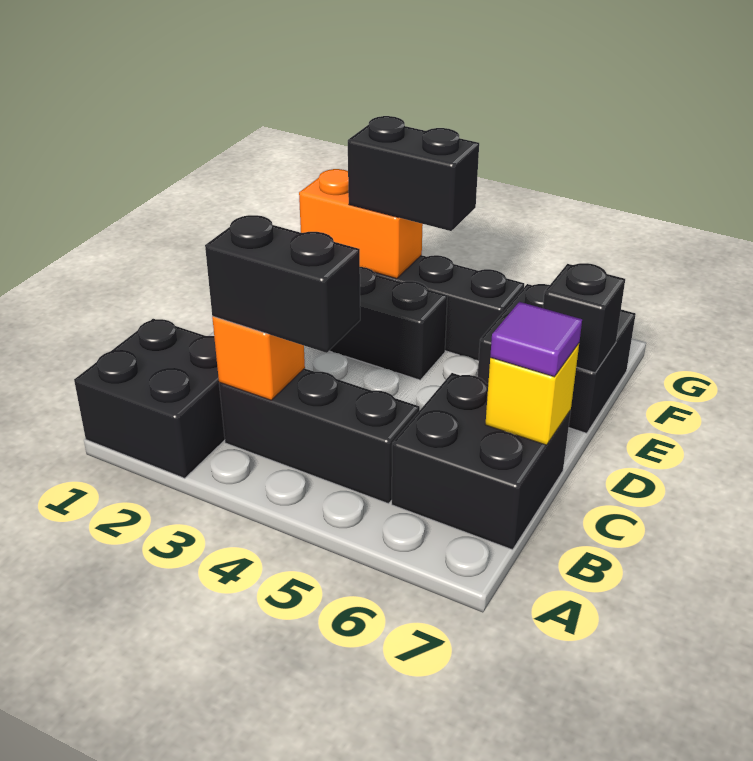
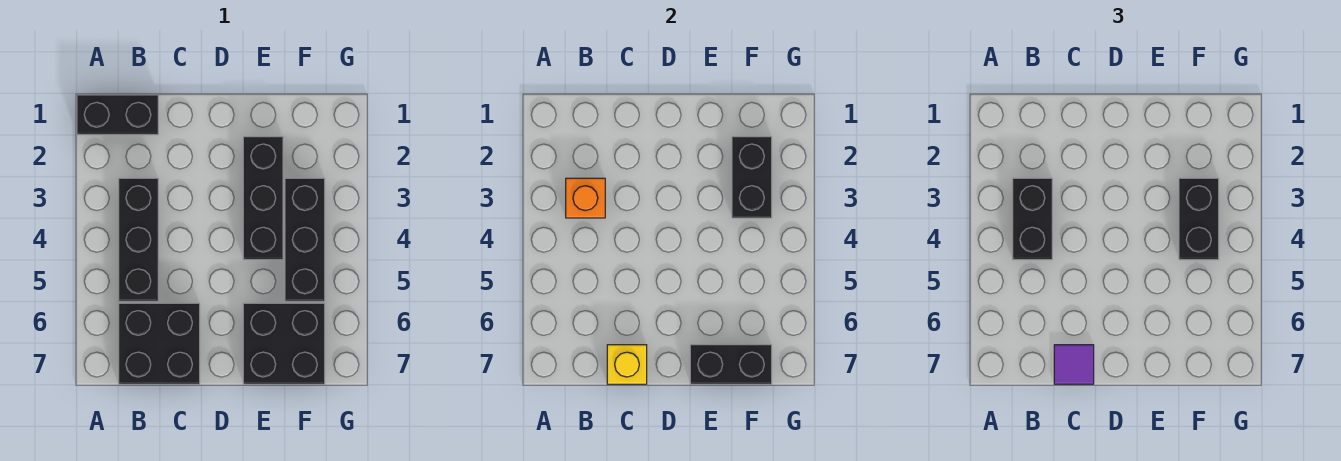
black 2x2 brick [74,319,225,478] -> black 1x2 brick [77,95,158,135]
black 1x1 brick [543,263,625,373] -> black 1x2 brick [690,345,772,384]
orange 1x2 brick [299,169,423,279] -> black 1x2 brick [732,137,772,218]

